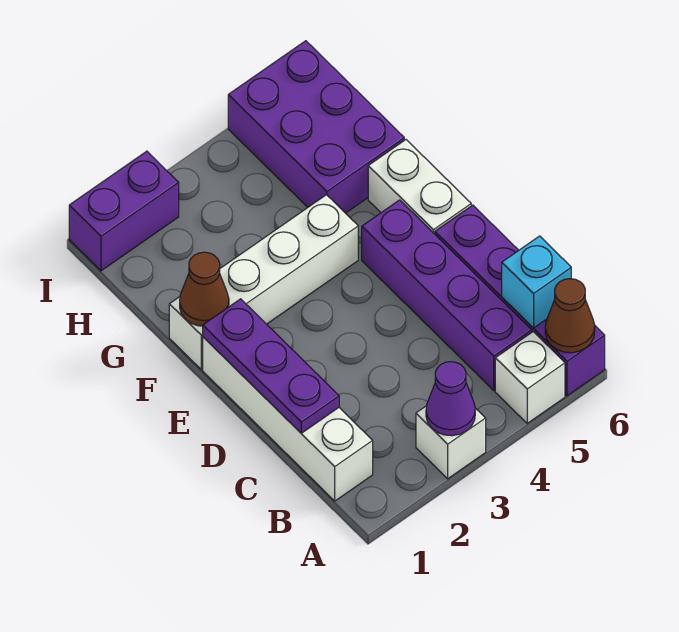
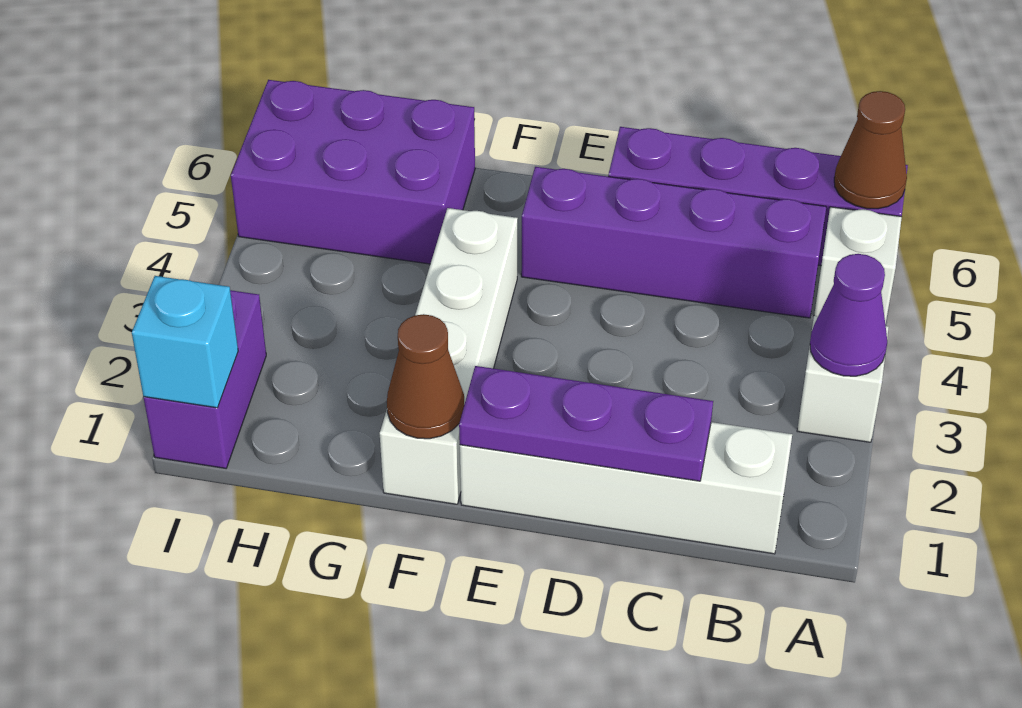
cyan 1x1 brick [502,236,571,328] -> cyan 1x1 brick moved to [132,276,238,408]
white 1x2 brick [368,140,471,234] -> none

